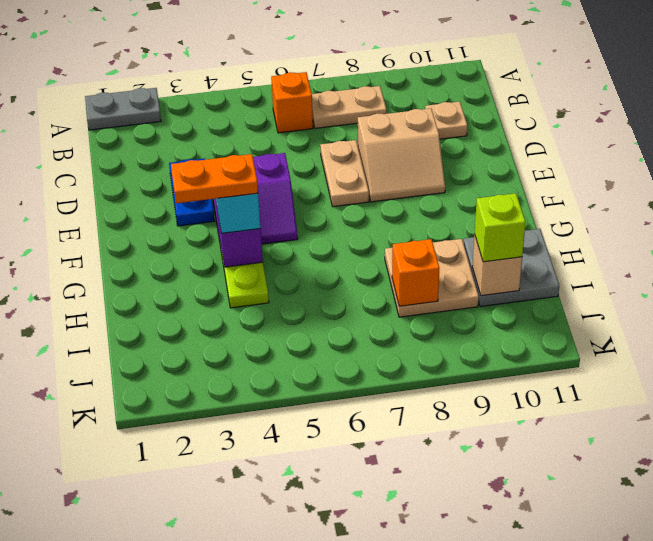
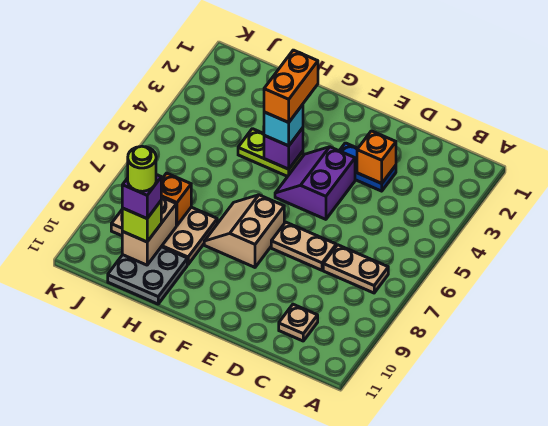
grey 1x2 plate [85,88,161,130] -> none
orange 1x1 brick [271,72,313,133] -> orange 1x1 brick moved to [357,131,396,183]
tan 1x2 plate [312,86,386,128] -> tan 1x2 plate turned to [323,245,388,293]
tan 2x2 slope [358,109,445,202] -> tan 2x2 slope moved to [204,195,284,267]
orange 1x2 plate [171,154,258,203] -> orange 1x2 brick [264,50,318,122]
tan 2x2 plate [385,239,479,317] -> tan 2x3 plate [111,207,217,264]
tan 1x1 brick [472,234,522,296] -> tan 1x2 brick [122,197,176,265]
none -> purple 1x1 brick [122,175,161,218]
none -> lime 1x1 round brick [128,146,156,191]

